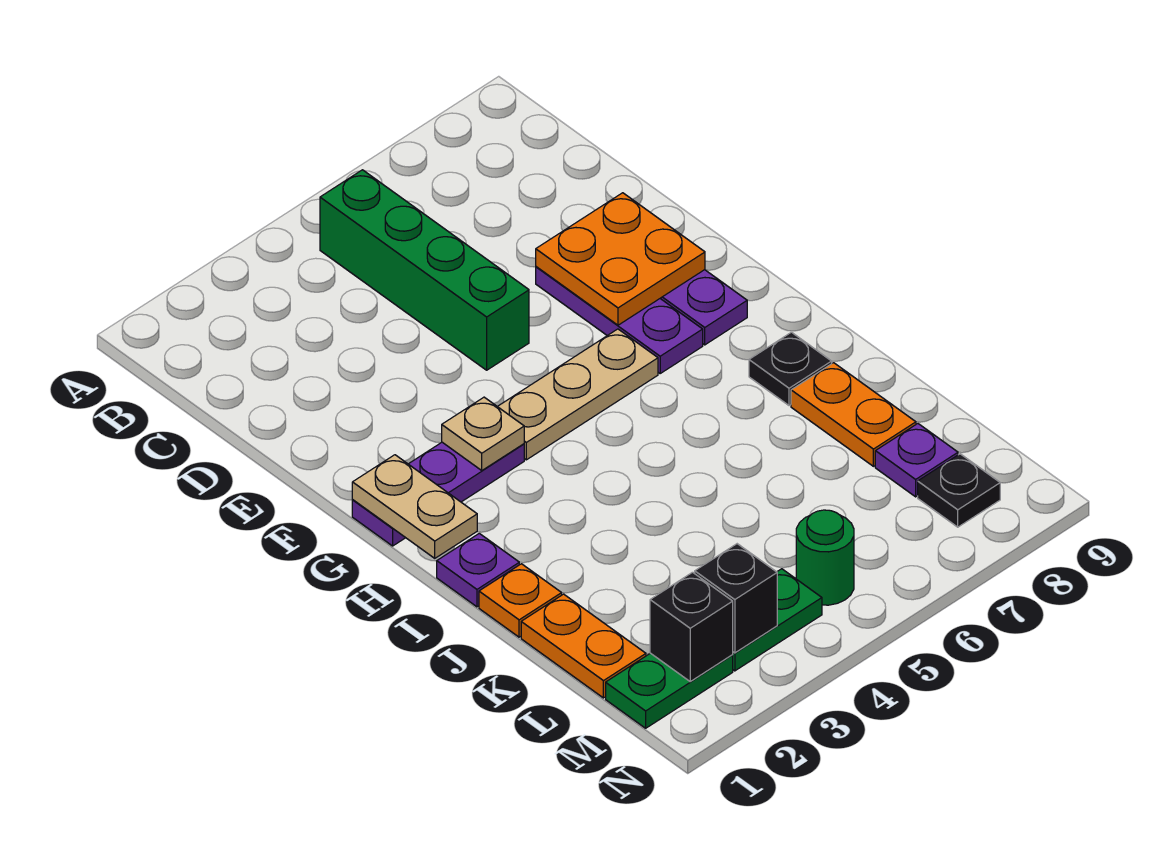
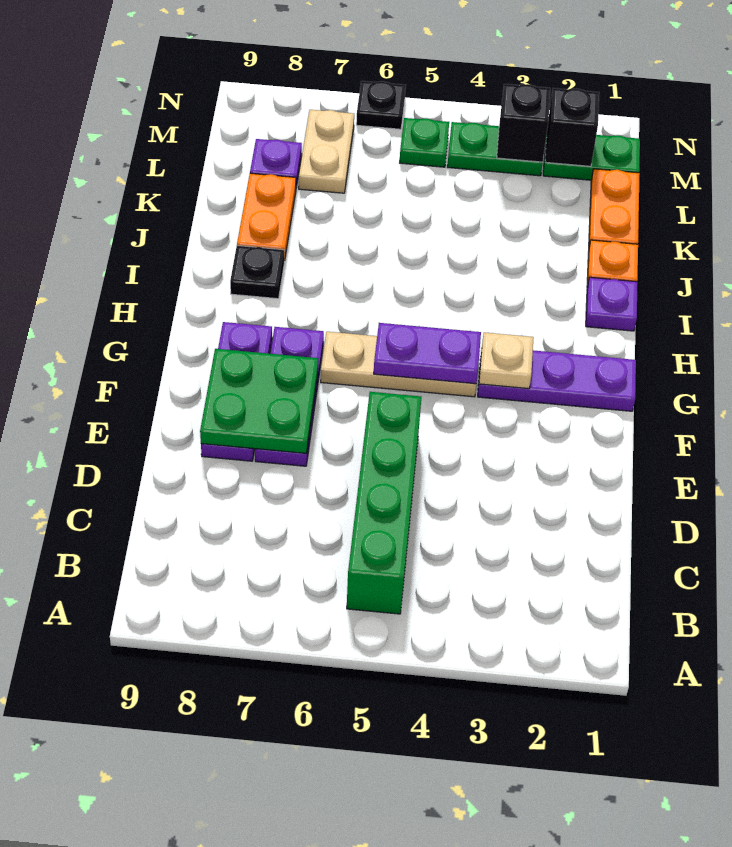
orange 2x2 plate [536,193,705,325] -> green 2x2 plate [200,349,318,454]
tan 1x2 plate [352,455,477,558] -> tan 1x2 plate moved to [299,110,354,193]
none -> purple 1x2 plate [374,323,481,384]
green 1x1 round brick [796,510,854,605] -> green 1x1 plate [400,118,449,167]
black 1x1 plate [918,454,1000,527] -> black 1x1 plate moved to [356,81,406,129]

